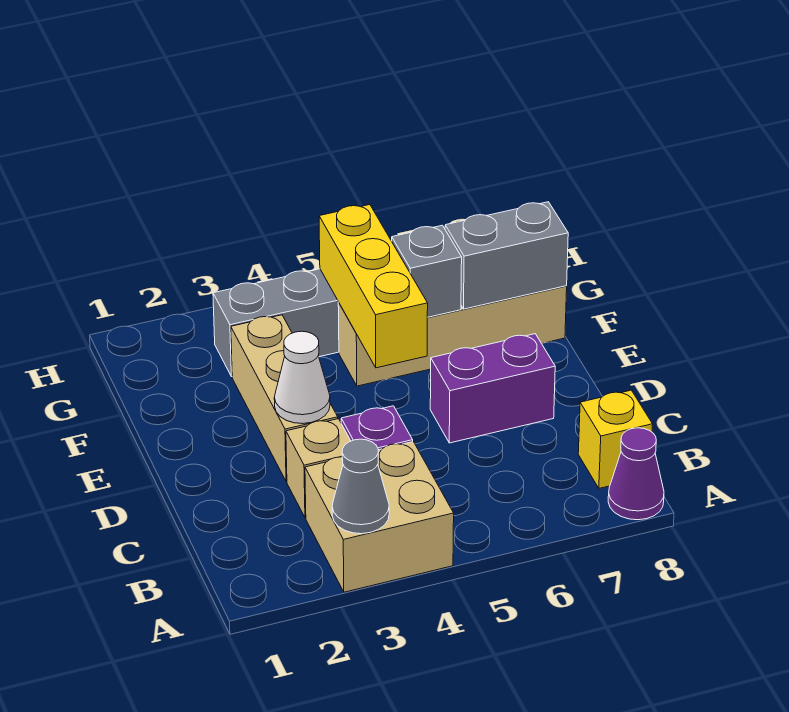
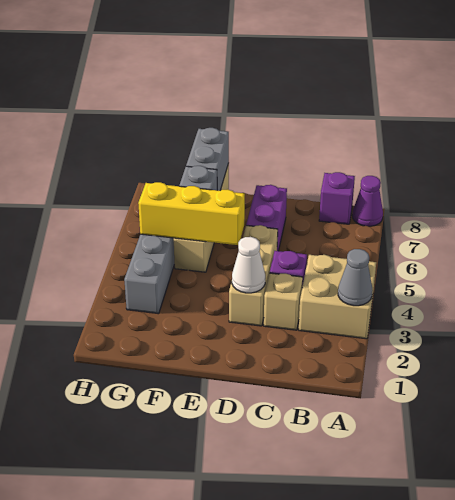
yellow 1x1 brick [578,390,653,488] -> purple 1x1 brick [319,172,355,224]
tan 1x3 brick [231,315,338,482] -> tan 1x3 brick turned to [229,225,278,326]

